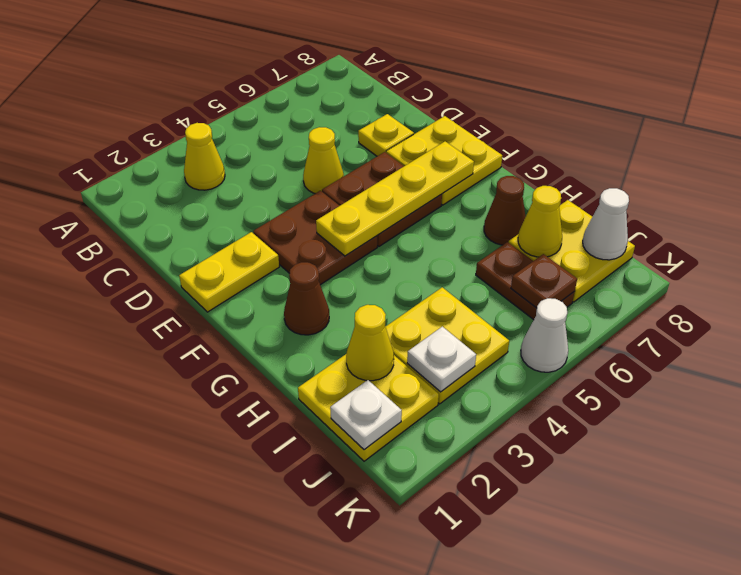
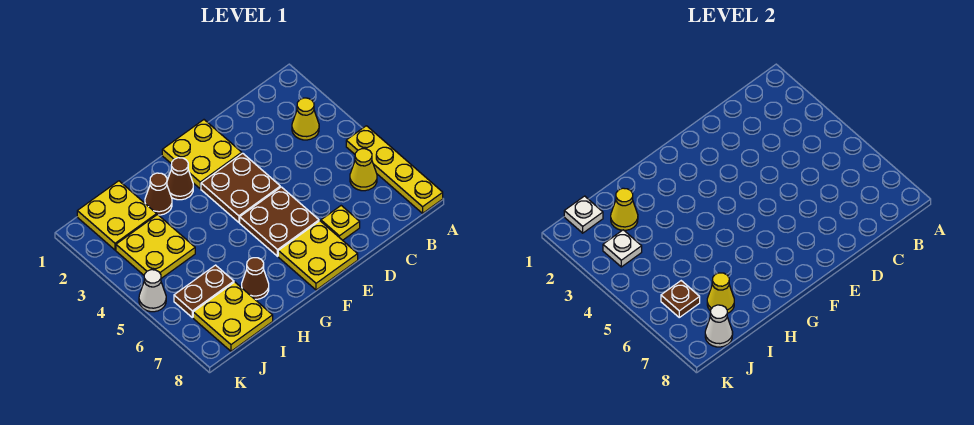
yellow 1x1 cone [303,127,344,193] -> yellow 1x1 cone moved to [350,149,377,191]
yellow 1x2 plate [179,232,279,312] -> yellow 2x2 plate [162,120,242,189]
yellow 1x4 plate [316,141,474,256] -> yellow 1x4 plate moved to [346,126,443,213]
none -> brown 1x1 cone [145,173,172,215]

